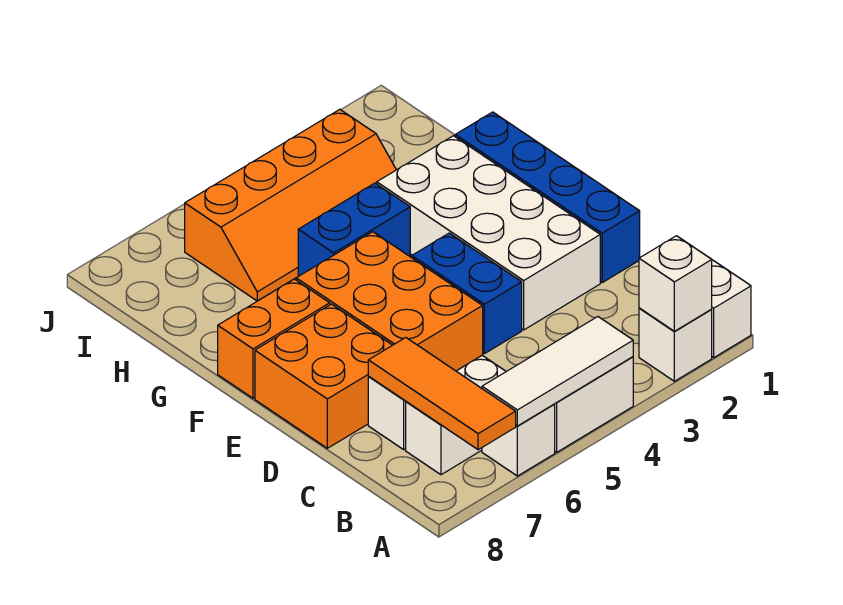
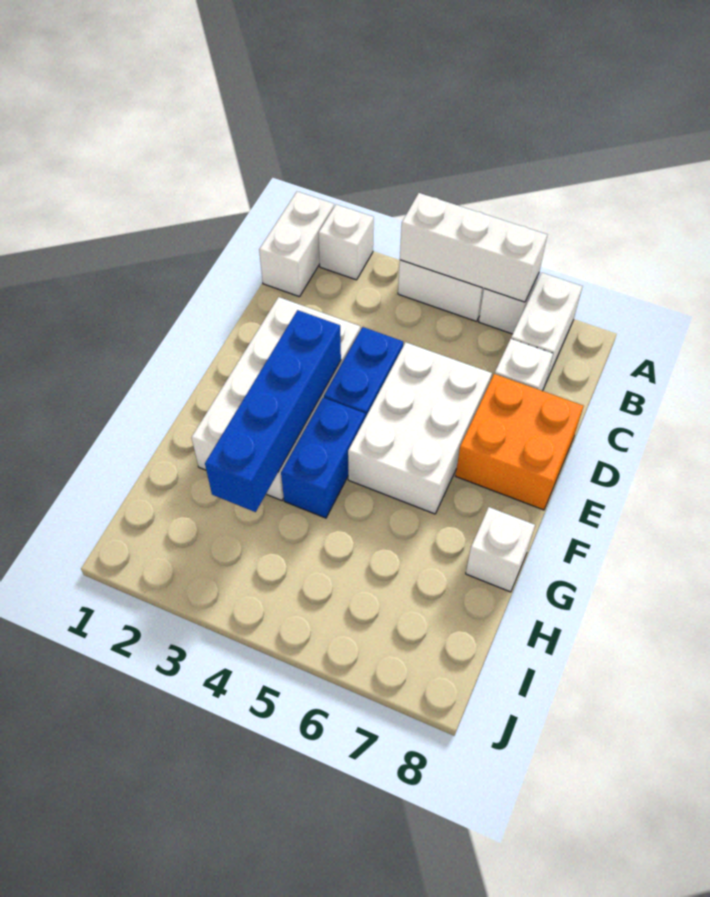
white 1x1 brick [639,236,712,331] -> white 1x1 brick moved to [466,507,535,592]
white 1x3 tile [482,317,633,426] -> white 1x3 brick [400,193,547,302]
orange 1x3 tile [368,338,516,450] -> none
white 1x2 brick [406,356,506,475] -> white 1x2 brick turned to [511,273,583,382]
blue 1x4 brick [455,112,640,282] -> blue 1x4 brick moved to [205,310,341,512]
orange 2x3 brick [296,232,483,371] -> white 2x3 brick [348,342,492,514]
orange 1x2 brick [218,279,330,398] -> none
blue 1x2 brick [298,183,410,276] -> blue 1x2 brick turned to [281,398,365,518]
orange 2x4 slope [185,109,396,301] -> none

